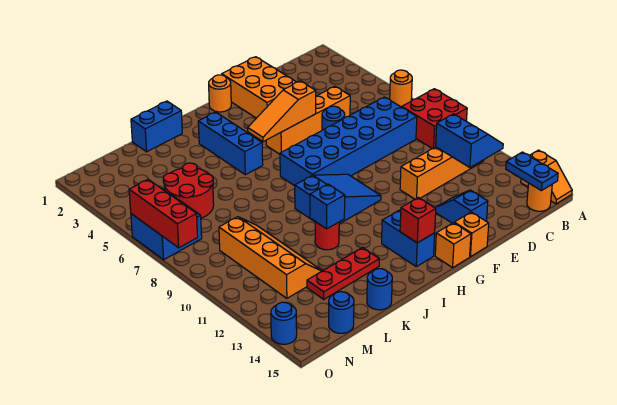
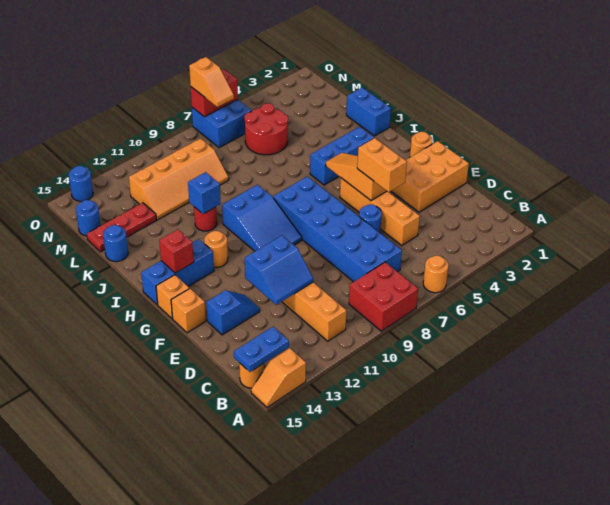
blue 2x2 slope [436,114,503,167] -> blue 2x2 slope moved to [245,235,313,305]
none -> orange 1x2 brick [357,138,407,192]
none -> orange 1x1 round brick [204,231,228,267]
blue 1x2 brick [382,210,435,267] -> blue 1x3 brick [141,239,214,305]
red 1x3 plate [307,248,379,299] -> red 1x3 plate turned to [87,203,157,252]
none -> orange 1x2 slope [189,57,234,107]
red 1x3 brick [129,179,198,248] -> red 1x2 brick [191,69,238,117]

